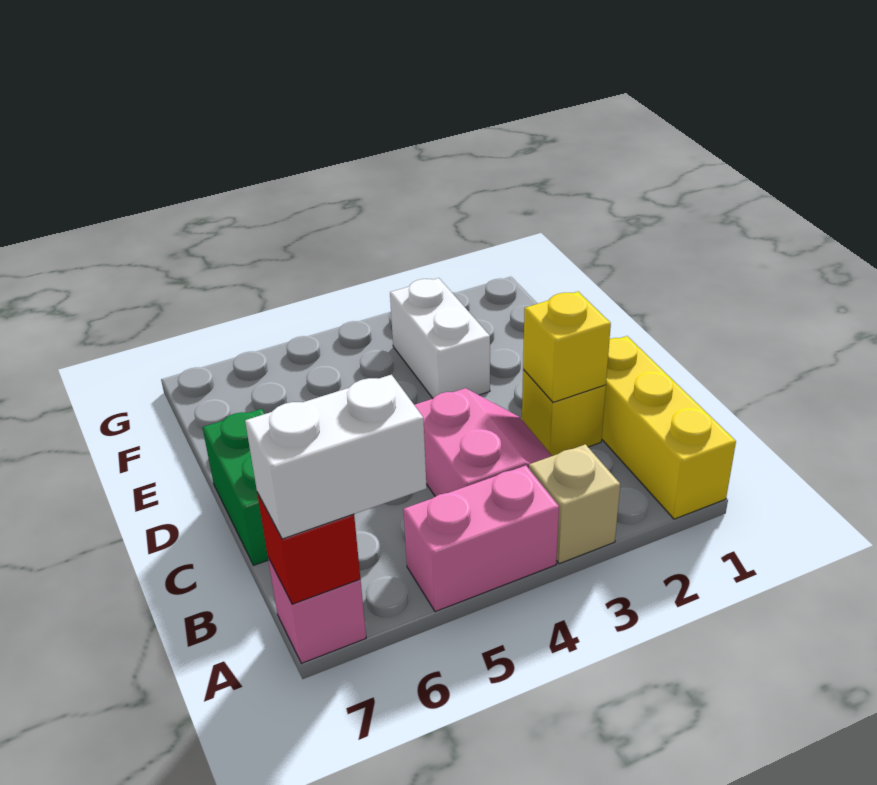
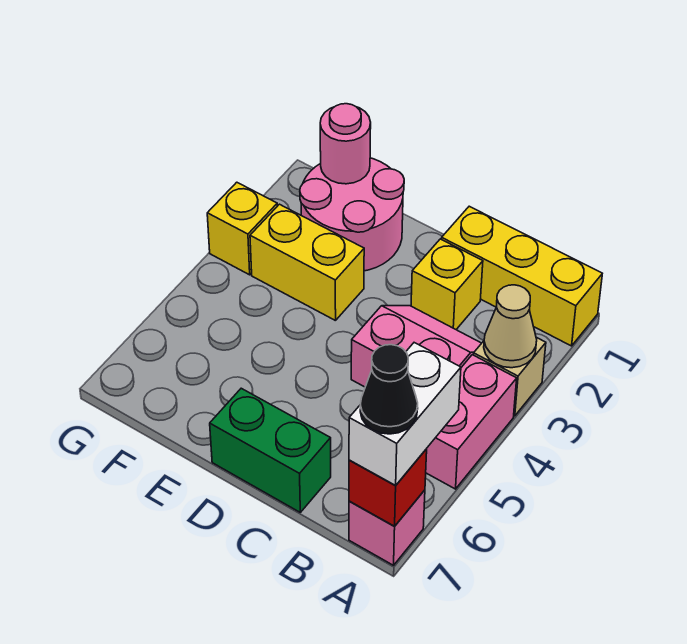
none -> tan 1x1 cone [484,285,537,368]
none -> black 1x1 cone [360,345,418,434]
yellow 1x1 brick [523,292,611,402] -> yellow 1x1 brick moved to [207,182,277,275]
none -> pink 2x2 round brick [300,158,404,271]
white 1x2 brick [390,278,490,398] -> yellow 1x2 brick [250,204,364,321]
none -> pink 1x1 round brick [320,104,371,184]

